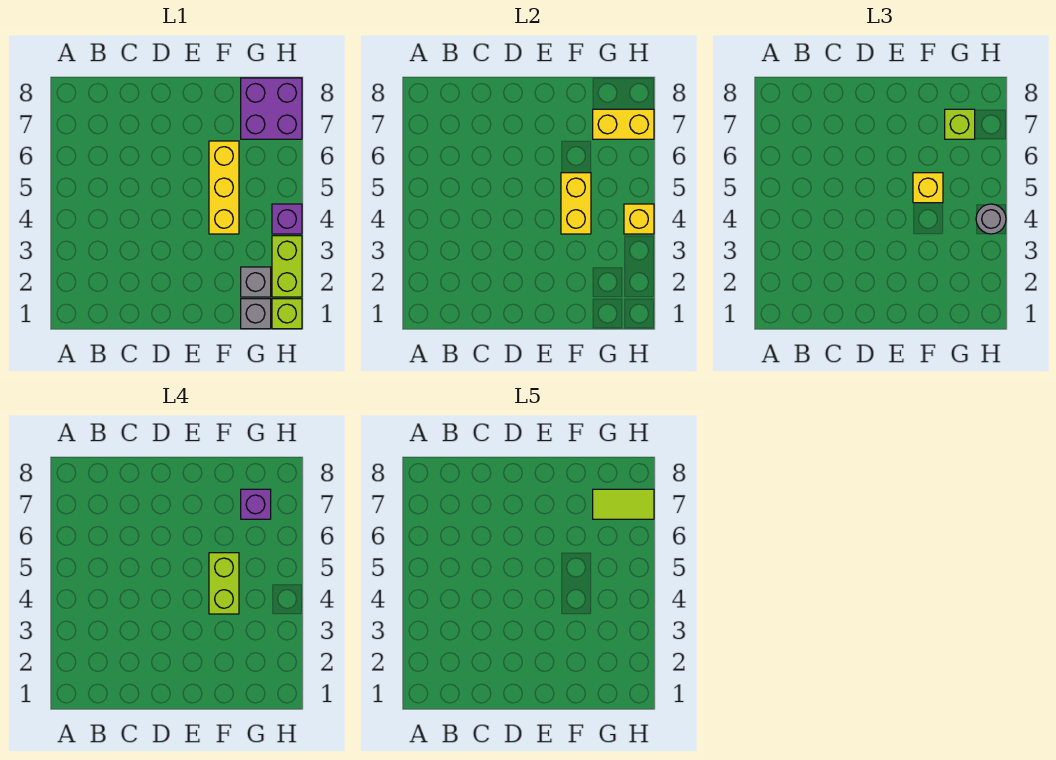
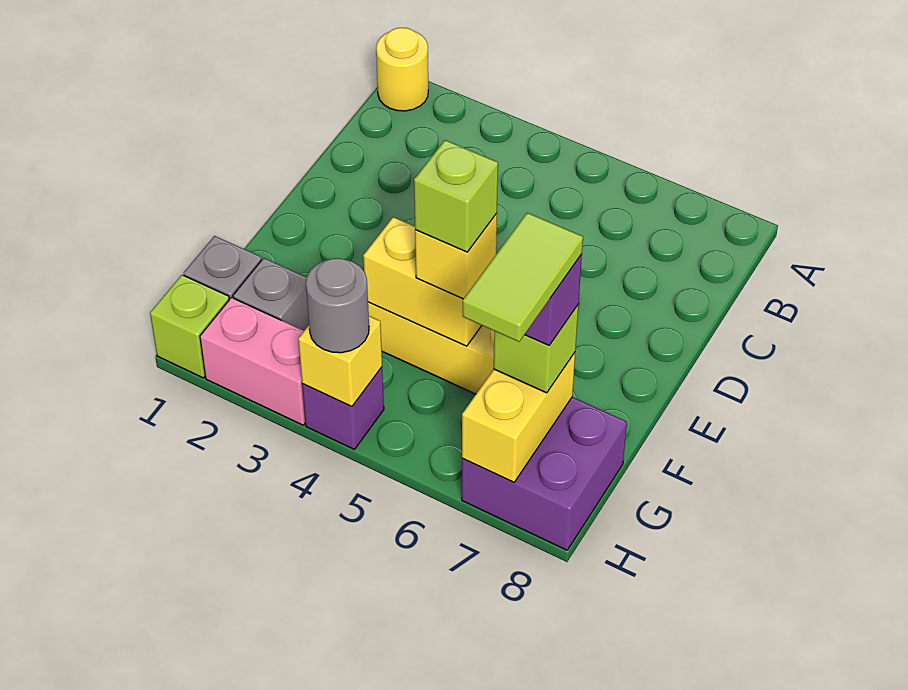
none -> yellow 1x1 round brick [376,28,428,111]
lime 1x2 brick [209,553,239,614] -> lime 1x1 brick [414,140,498,252]
lime 1x2 brick [272,236,302,297] -> pink 1x2 brick [200,298,305,425]

